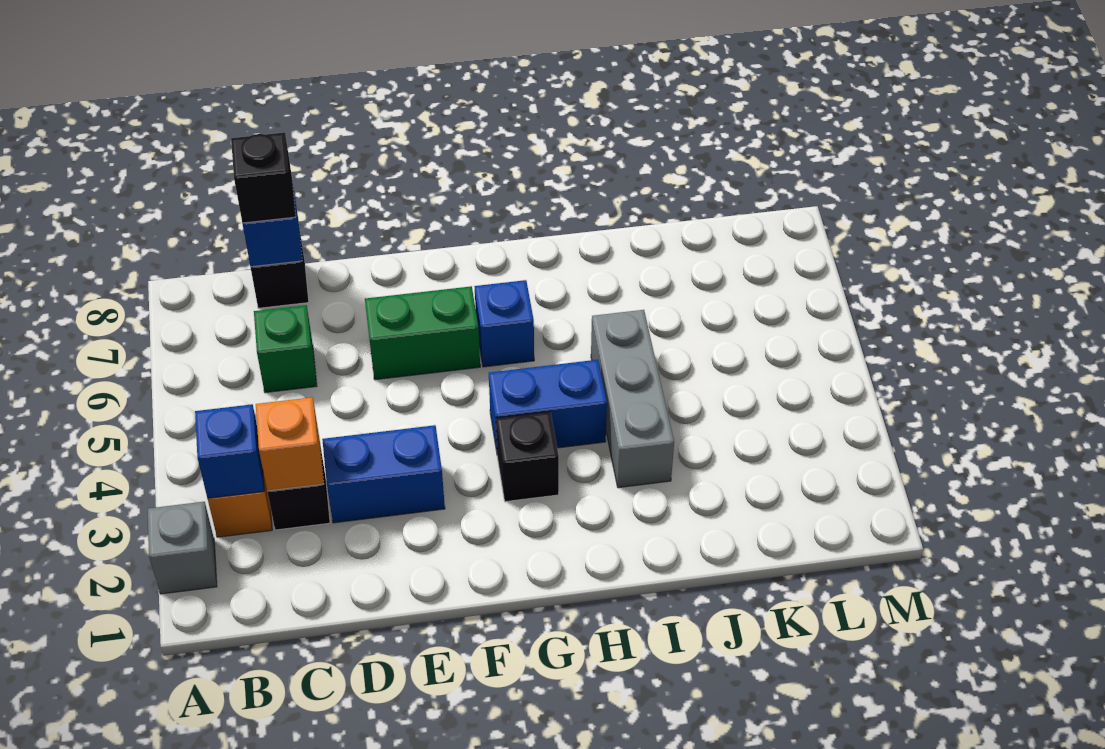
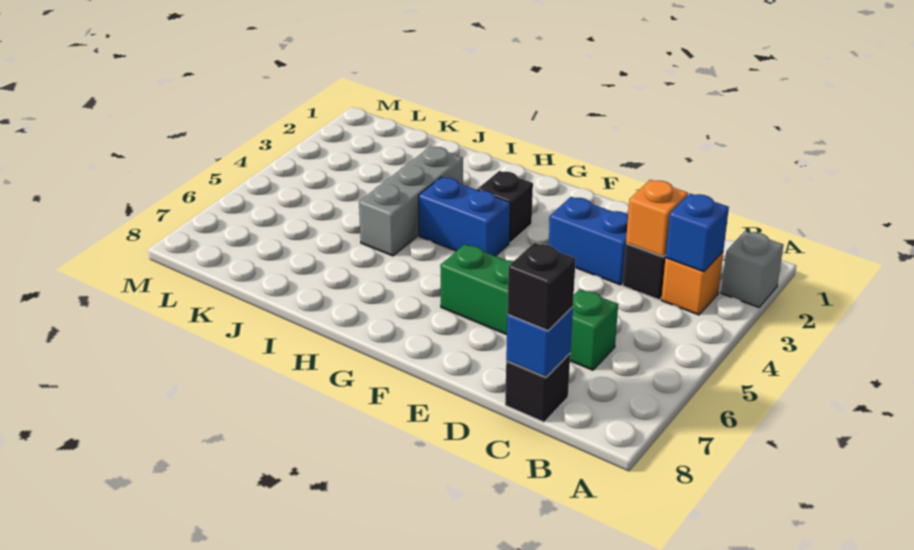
blue 1x1 brick [474,280,534,367] -> none

